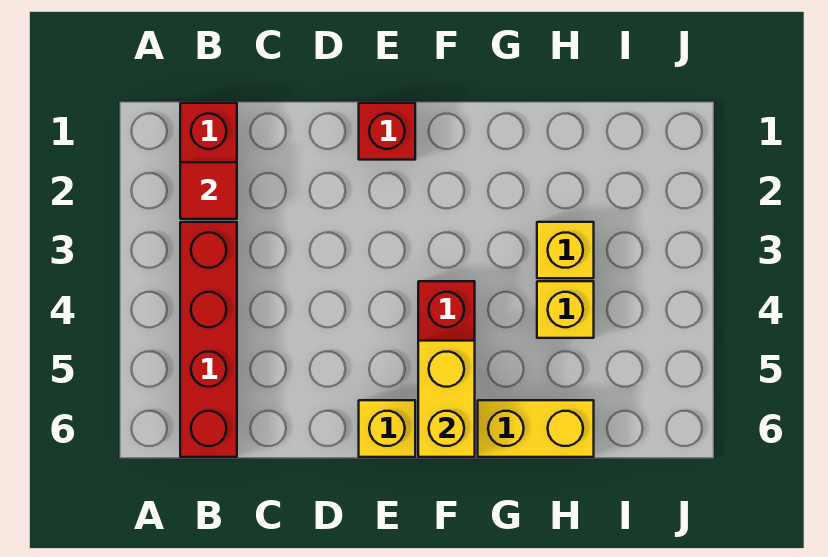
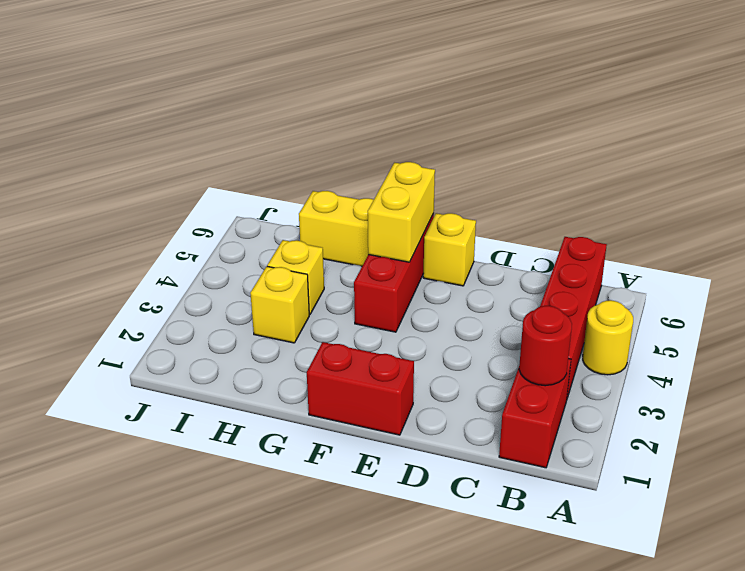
none -> yellow 1x1 round brick [583,300,633,375]
red 1x1 tile [180,162,237,219] -> red 1x1 round brick [519,306,572,386]
red 1x1 brick [359,103,415,160] -> red 1x2 brick [307,342,414,435]

